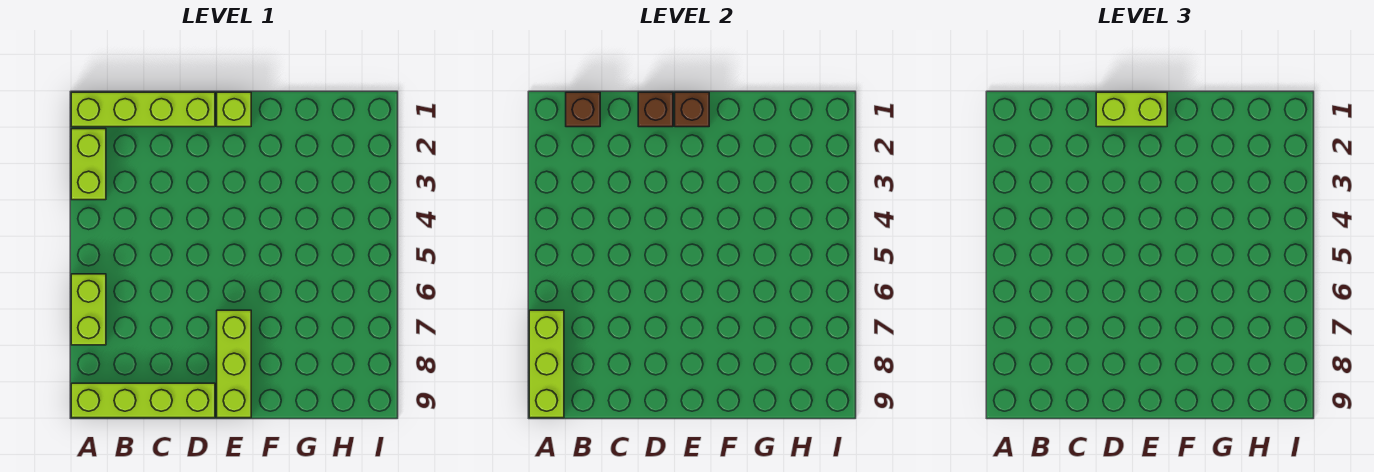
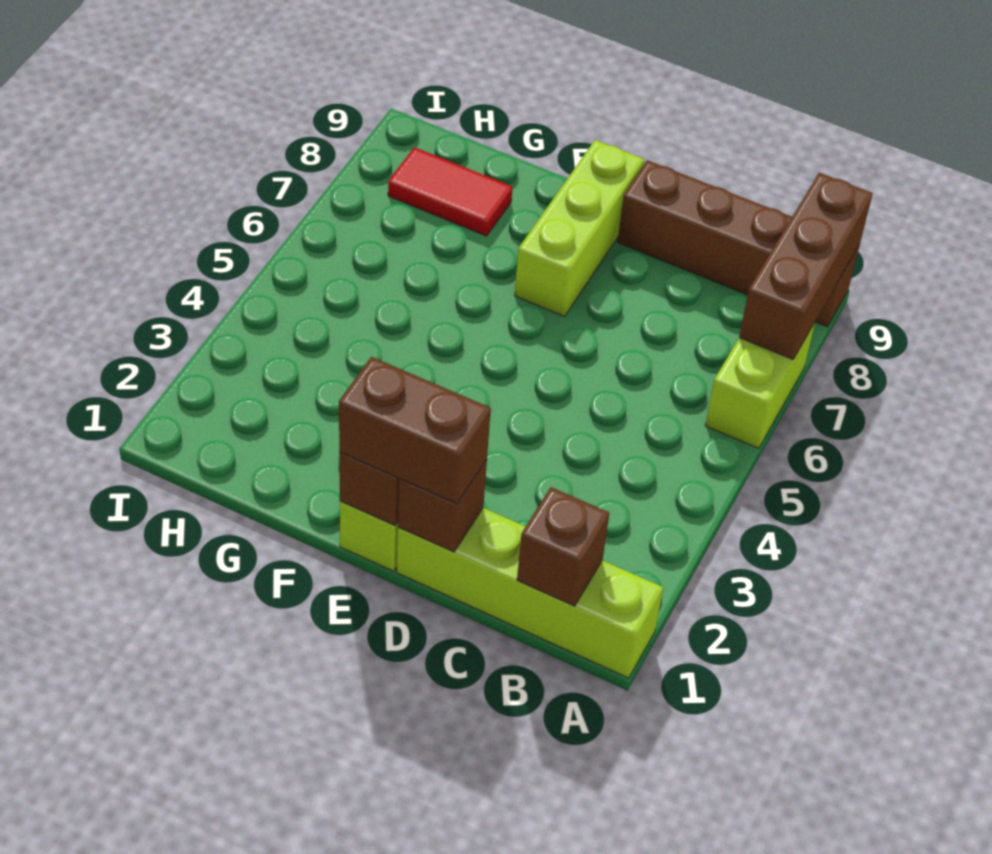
lime 1x2 brick [71,129,106,200] -> none
lime 1x3 brick [529,310,564,418] -> brown 1x3 brick [739,173,873,359]
lime 1x4 brick [71,383,215,418] -> brown 1x4 brick [618,160,860,327]
lime 1x2 brick [1096,92,1167,127] -> brown 1x2 brick [339,357,491,504]
none -> red 1x2 tile [388,147,512,236]

